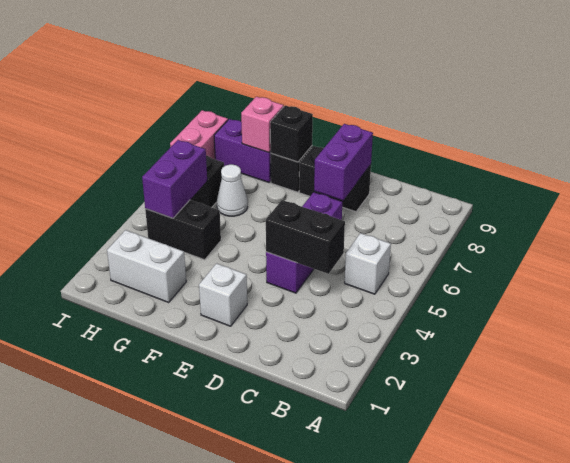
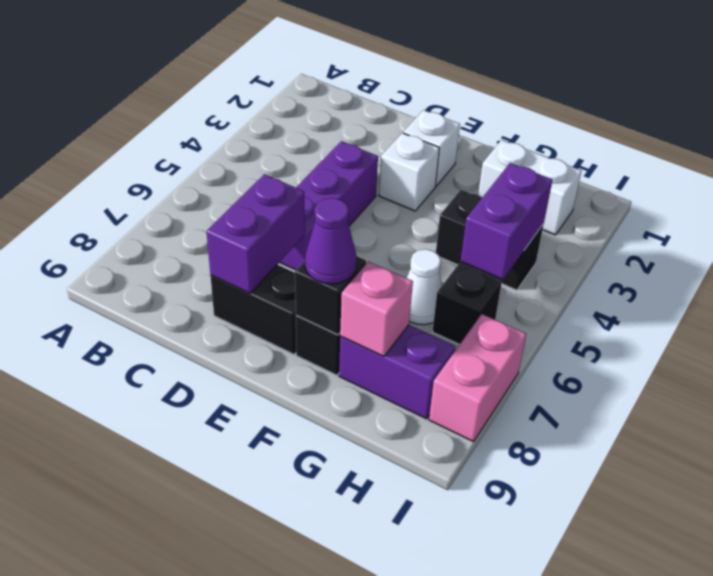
white 1x1 brick [345,233,391,294] -> white 1x1 brick moved to [379,133,439,211]
black 1x2 brick [266,200,345,274] -> none
none -> purple 1x1 cone [305,198,357,284]

